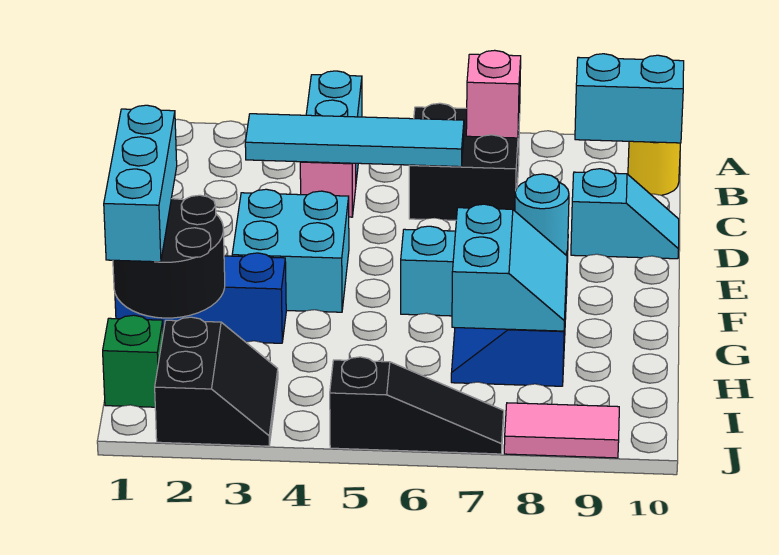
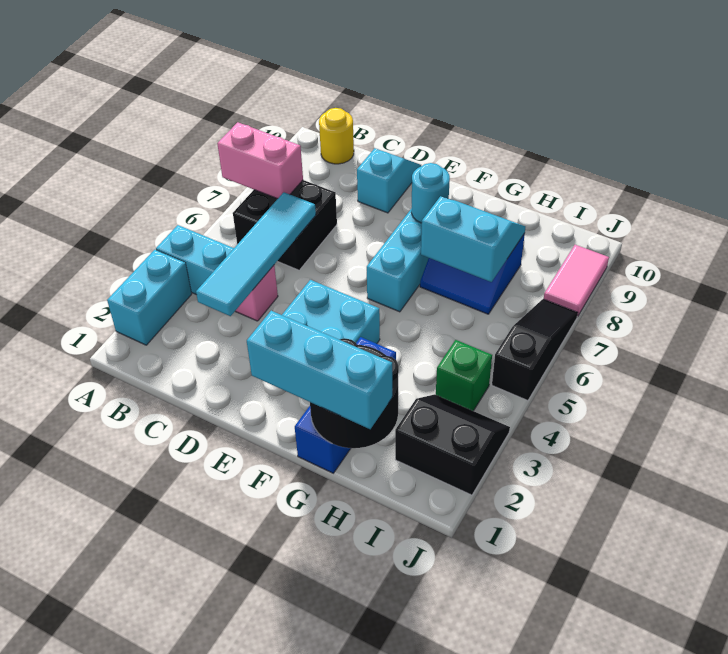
pink 1x1 brick [466,50,521,138] -> pink 1x2 brick [217,122,303,199]
cyan 1x2 brick [575,54,684,143] -> cyan 1x2 brick moved to [107,250,192,345]
green 1x1 brick [103,315,163,407] -> green 1x1 brick moved to [436,340,492,411]

